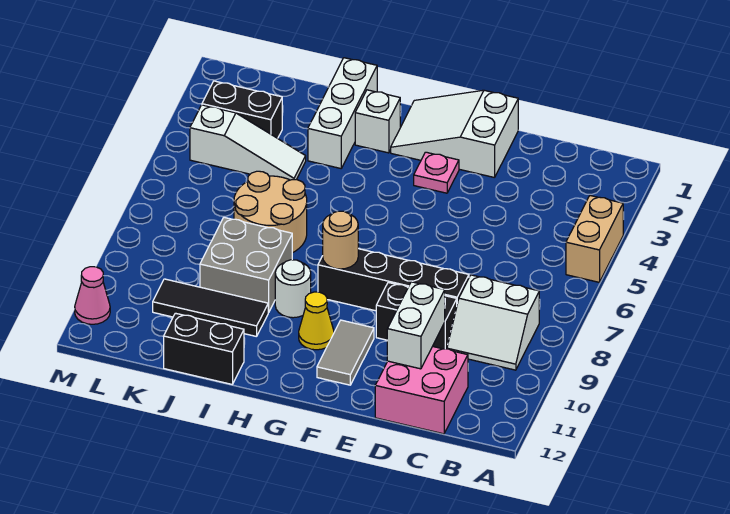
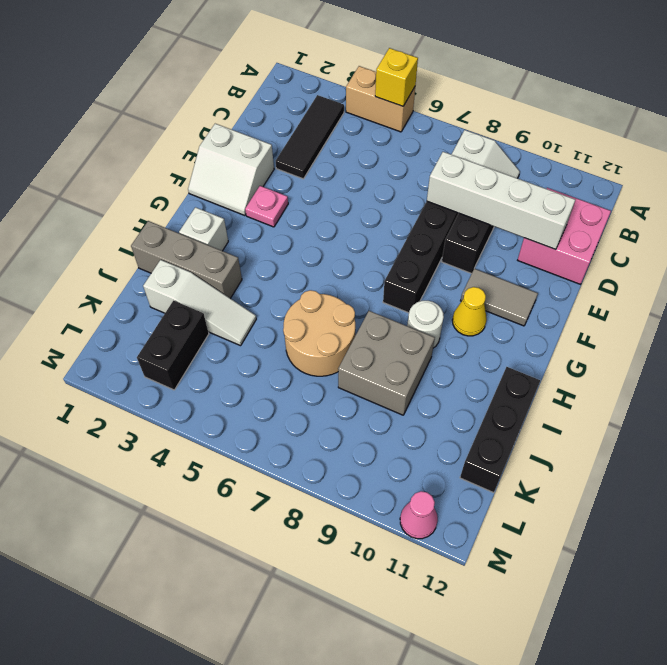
none -> yellow 1x1 brick [375,48,418,106]
white 1x2 brick [387,282,445,369] -> white 1x4 brick [427,152,575,250]
white 2x3 slope [391,90,518,178] -> white 2x2 slope [188,124,274,215]
tan 1x1 round brick [323,211,358,269] -> none
white 1x3 brick [308,58,377,168] -> grey 1x3 brick [131,221,242,299]
black 1x3 tile [153,279,269,337] -> black 1x3 tile moved to [276,95,344,179]
black 1x2 brick [164,313,244,384] -> black 1x3 brick [460,367,540,493]
white 1x3 slope [190,105,306,180] -> white 1x3 slope turned to [143,260,256,346]

